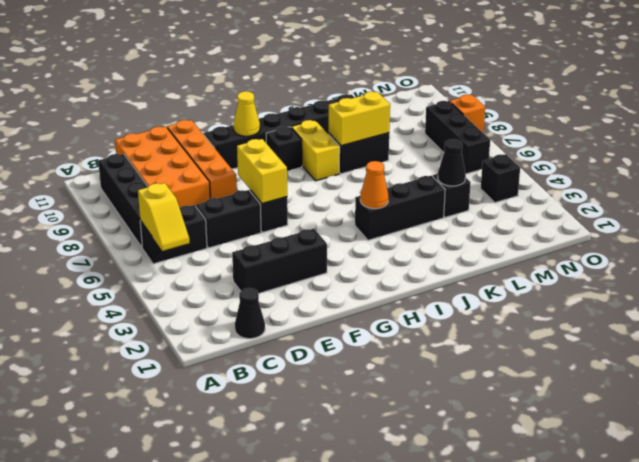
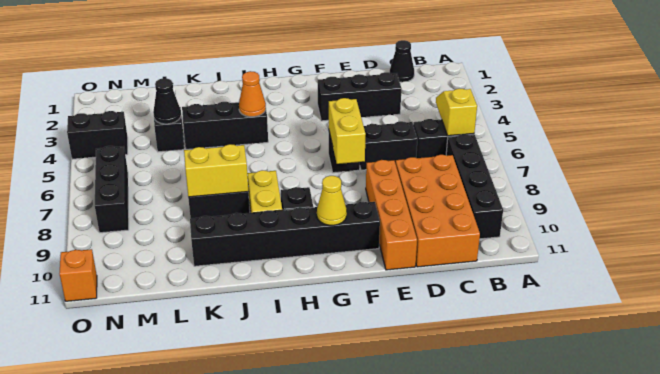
black 1x1 brick [481,154,520,203] -> black 1x2 brick [67,111,128,159]
orange 1x1 brick [450,94,485,133] -> orange 1x1 brick moved to [59,249,97,301]

